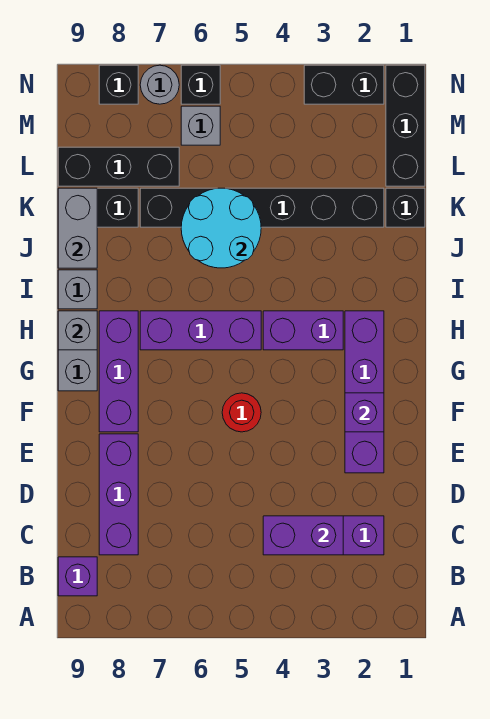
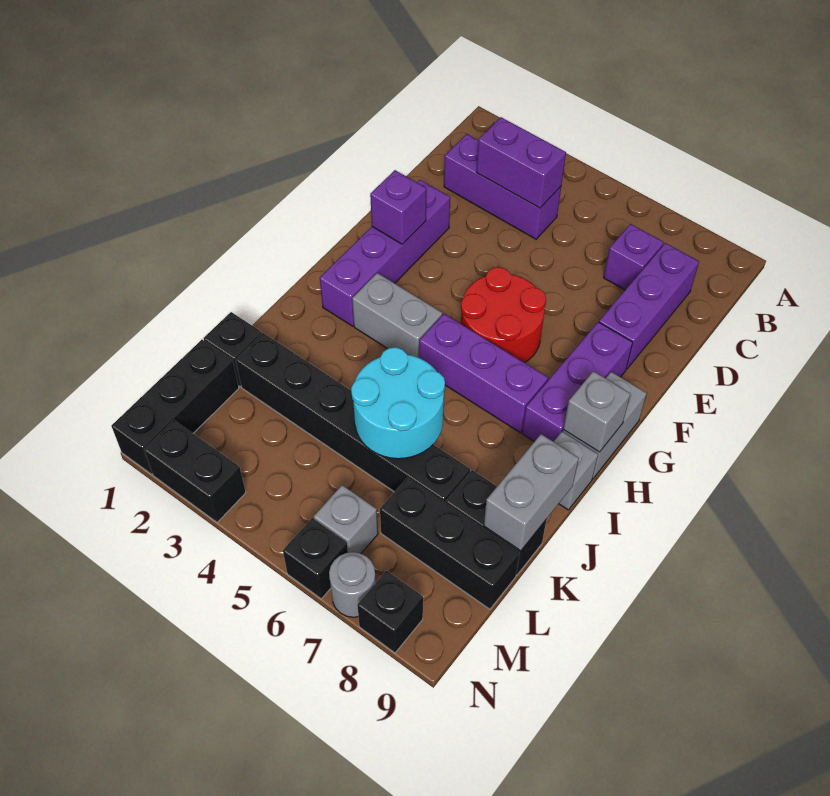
purple 1x1 brick [58,557,97,596] -> purple 1x1 brick moved to [604,224,664,290]
red 1x1 round brick [222,393,261,432] -> red 2x2 round brick [461,267,546,363]
purple 1x2 brick [263,311,343,350] -> grey 1x2 brick [352,273,442,358]

